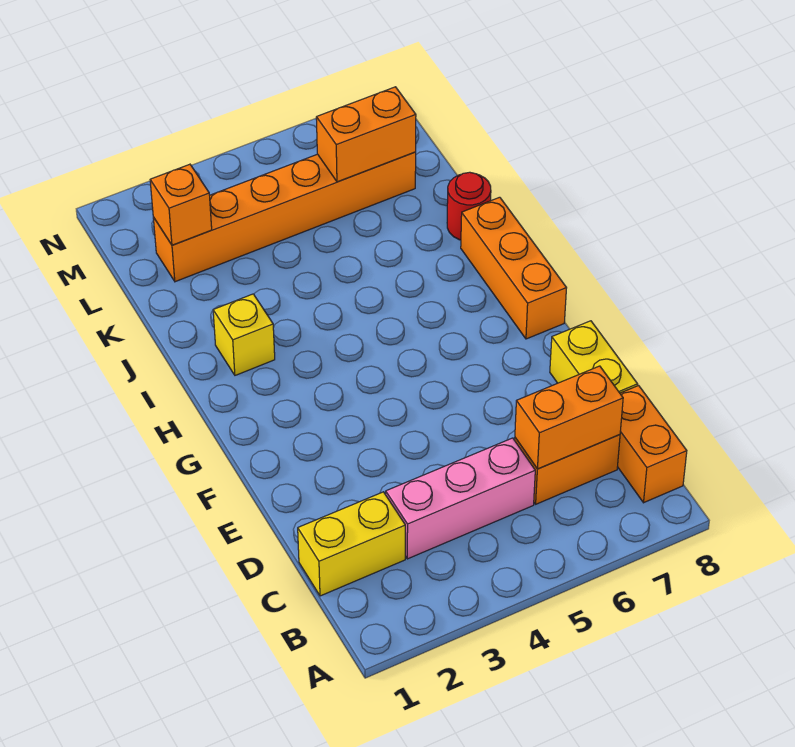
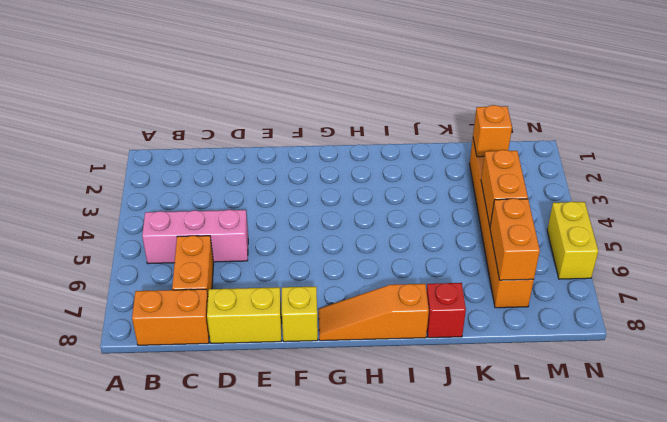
yellow 1x2 brick [298,492,405,596] -> yellow 1x2 brick moved to [547,202,598,279]
pink 1x3 brick [386,438,535,559] -> pink 1x3 brick turned to [142,210,248,264]
orange 1x2 brick [515,366,623,469] -> orange 1x2 brick moved to [481,150,528,226]
orange 1x3 brick [461,197,566,339] -> orange 1x3 slope [319,284,429,341]
yellow 1x1 brick [213,294,275,375] -> yellow 1x1 brick moved to [282,286,318,342]
red 1x1 round brick [447,172,491,240] -> red 1x1 brick [427,283,466,338]

